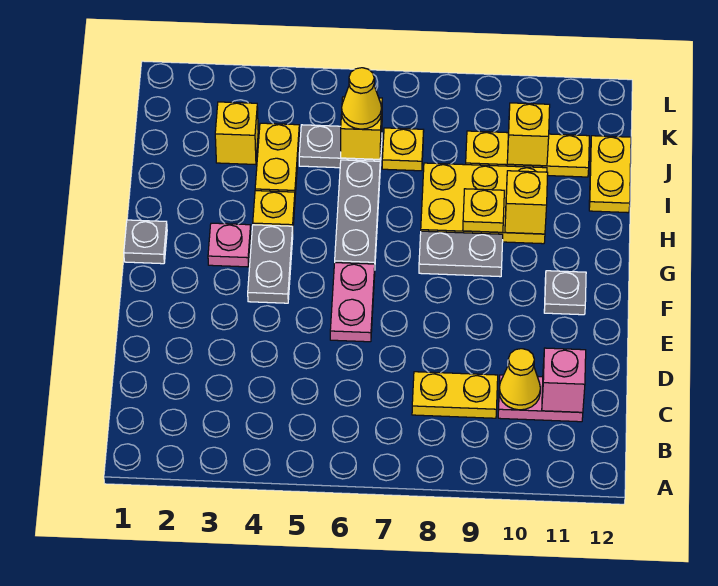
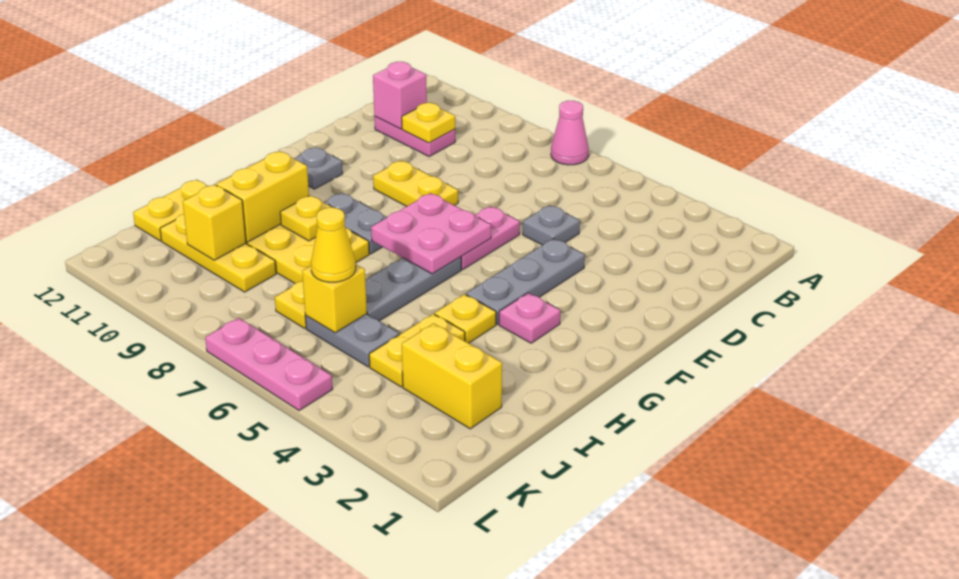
none -> pink 1x1 cone [551,101,589,165]
yellow 1x2 plate [412,372,498,418] -> yellow 1x2 plate moved to [373,161,458,206]
yellow 1x1 cone [499,349,540,410] -> yellow 1x1 plate [402,103,455,143]
grey 1x2 plate [248,225,293,303] -> grey 1x3 plate [466,238,585,324]
none -> pink 2x2 plate [371,193,491,274]
grey 1x1 plate [124,220,167,264] -> grey 1x1 plate moved to [523,205,580,245]
yellow 1x1 brick [505,171,548,234] -> yellow 1x2 brick [216,151,309,242]
yellow 1x1 brick [215,102,258,165] -> yellow 1x2 brick [402,323,502,429]
none -> pink 1x3 plate [205,318,333,411]

